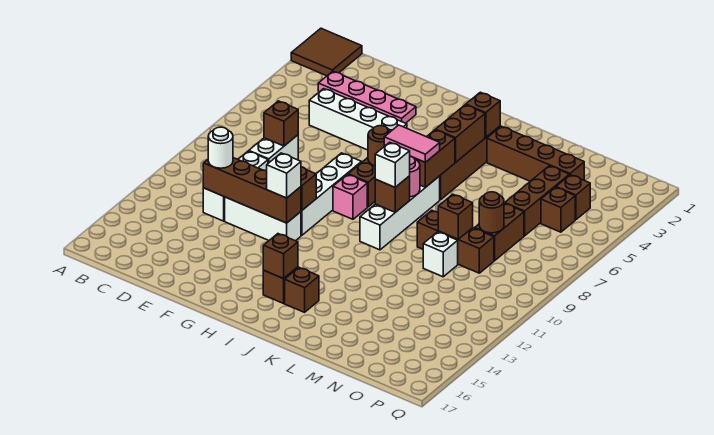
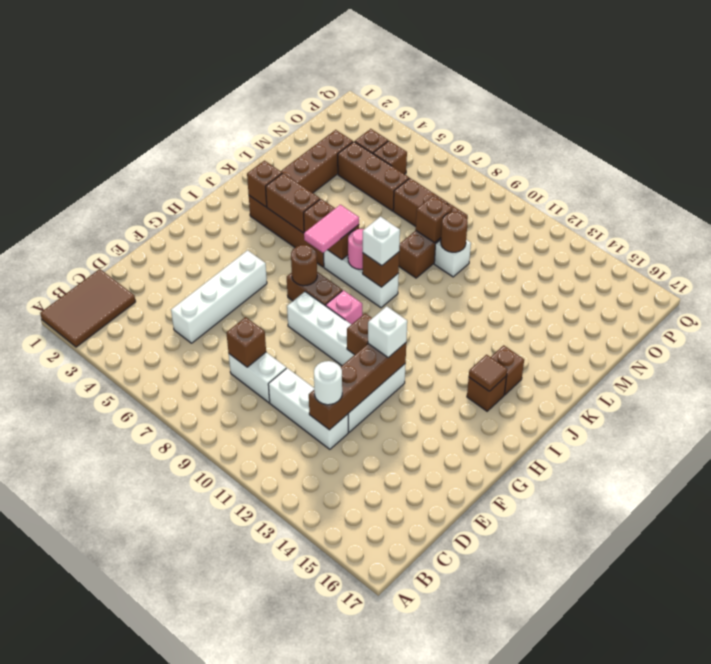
brown 2x2 tile [291,28,362,76] -> brown 2x3 tile [40,269,136,347]
pink 1x4 plate [318,71,416,123] -> none
brown 1x1 brick [263,234,298,279] -> brown 1x1 tile [469,355,507,391]
white 1x4 brick [360,176,440,250] -> white 1x3 brick [324,250,399,308]
brown 1x1 round brick [479,192,504,233] -> brown 1x1 round brick moved to [441,212,468,252]

